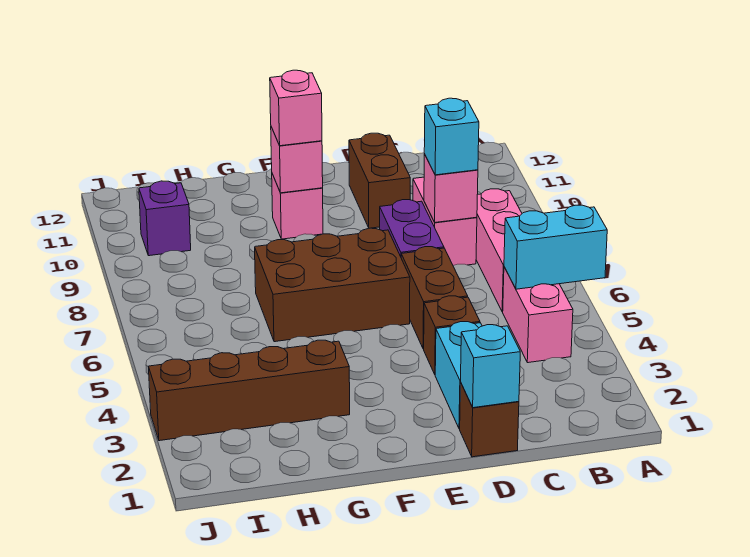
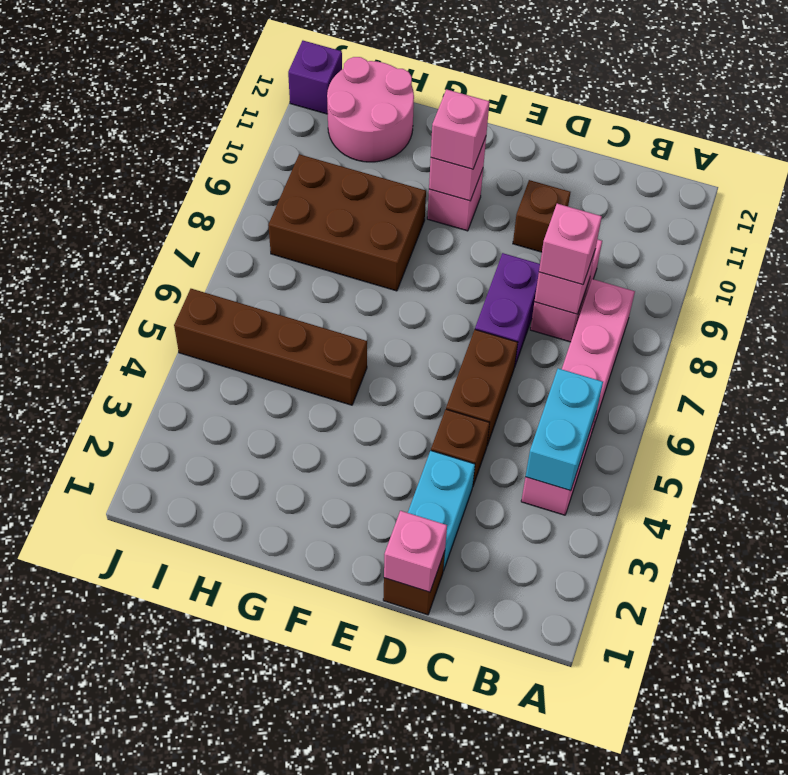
cyan 1x2 brick [504,205,607,289] -> cyan 1x2 brick turned to [526,368,603,491]
cyan 1x1 brick [424,98,479,175] -> pink 1x1 brick [539,204,602,285]
cyan 1x1 brick [461,325,520,408] -> pink 1x1 brick [384,511,447,592]
brown 1x2 brick [349,133,410,228] -> brown 1x1 brick [513,180,570,252]
brown 2x3 brick [255,228,410,342] -> brown 2x3 brick moved to [268,154,426,291]
brown 1x4 brick [149,340,350,441] -> brown 1x4 brick moved to [174,289,367,405]
none -> pink 2x2 round brick [327,57,414,162]
purple 1x1 brick [139,181,191,256] -> purple 1x1 brick moved to [288,41,342,114]

